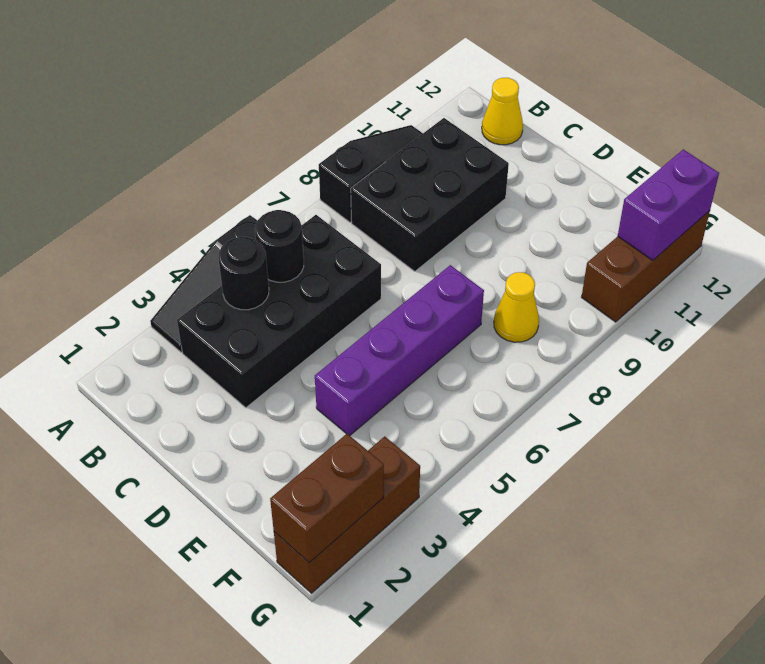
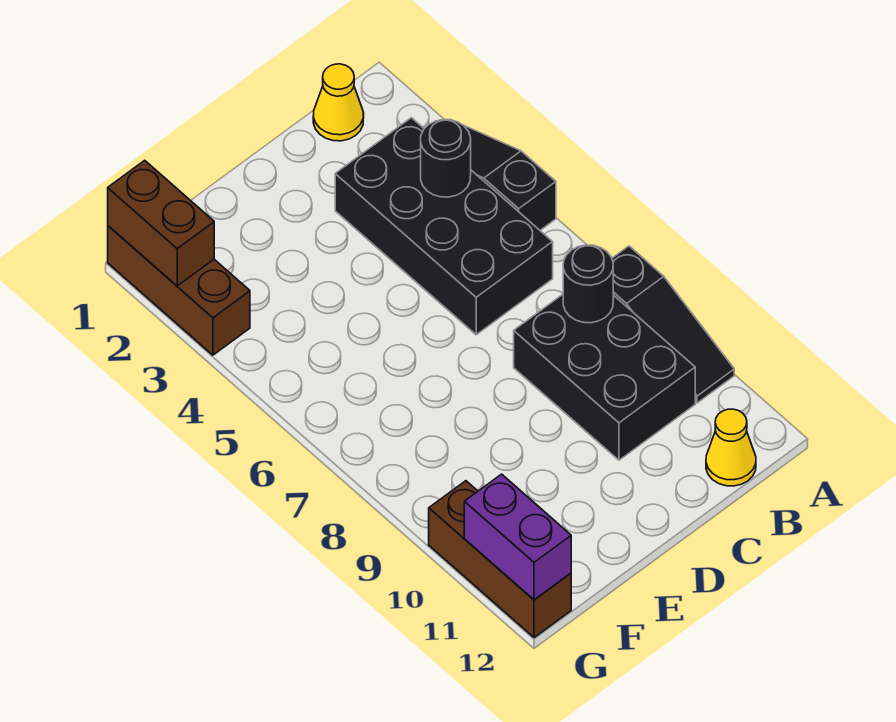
black 1x1 round brick [255,210,304,282] -> black 1x1 round brick moved to [563,245,613,323]
purple 1x4 brick [315,265,484,435] -> none
yellow 1x1 cone [494,272,539,342] -> yellow 1x1 cone moved to [313,64,364,141]

